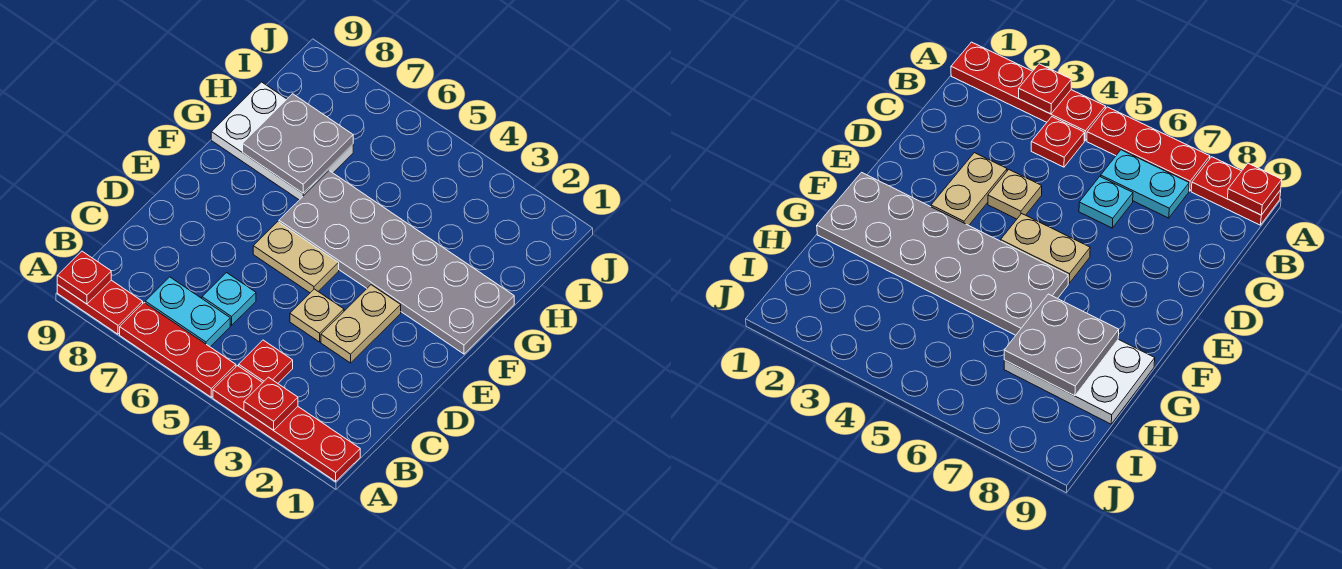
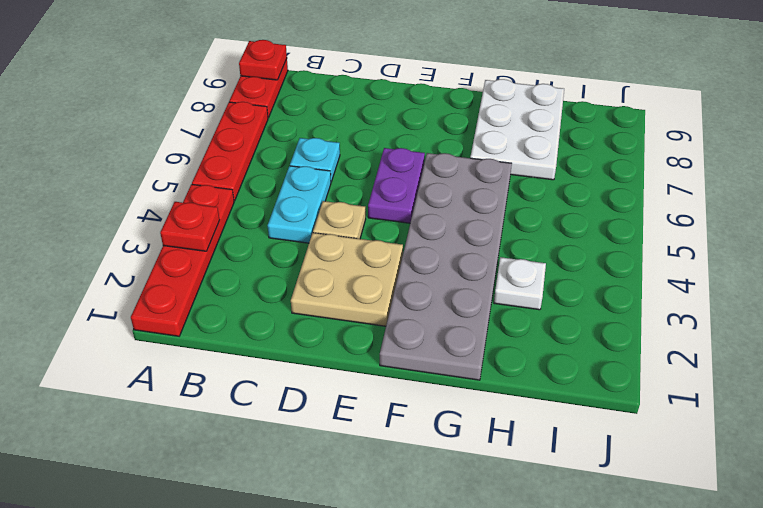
red 1x1 plate [239,340,293,383] -> none
cyan 1x2 plate [145,277,230,347] -> cyan 1x2 plate moved to [268,166,331,243]
tan 1x2 plate [321,285,401,363] -> tan 2x2 plate [291,233,403,326]
tan 1x2 plate [253,222,339,293] -> purple 1x2 plate [368,148,425,223]
grey 2x2 plate [243,94,353,193] -> none
none -> white 1x1 plate [494,257,546,310]

